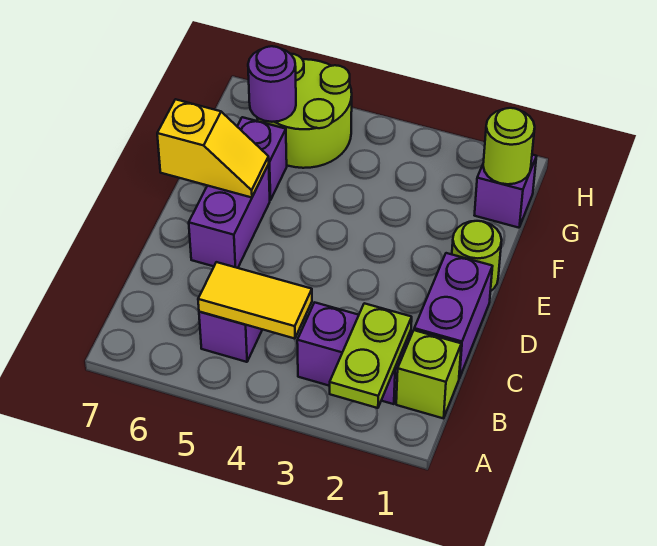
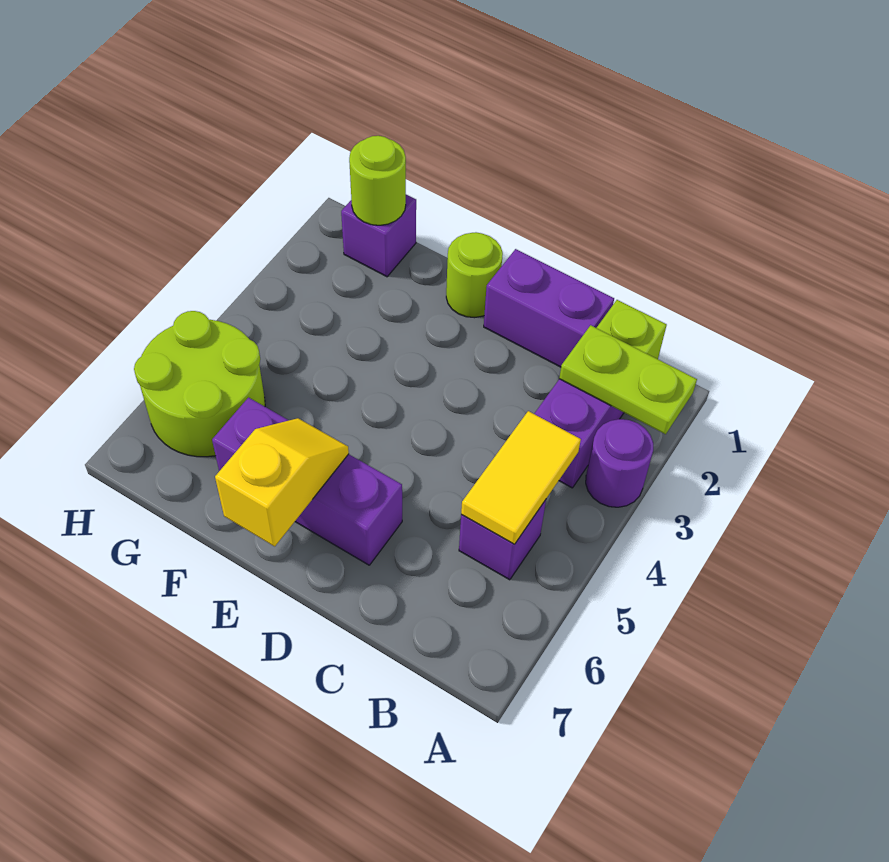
purple 1x1 round brick [248,46,296,122] -> purple 1x1 round brick moved to [586,419,653,507]

